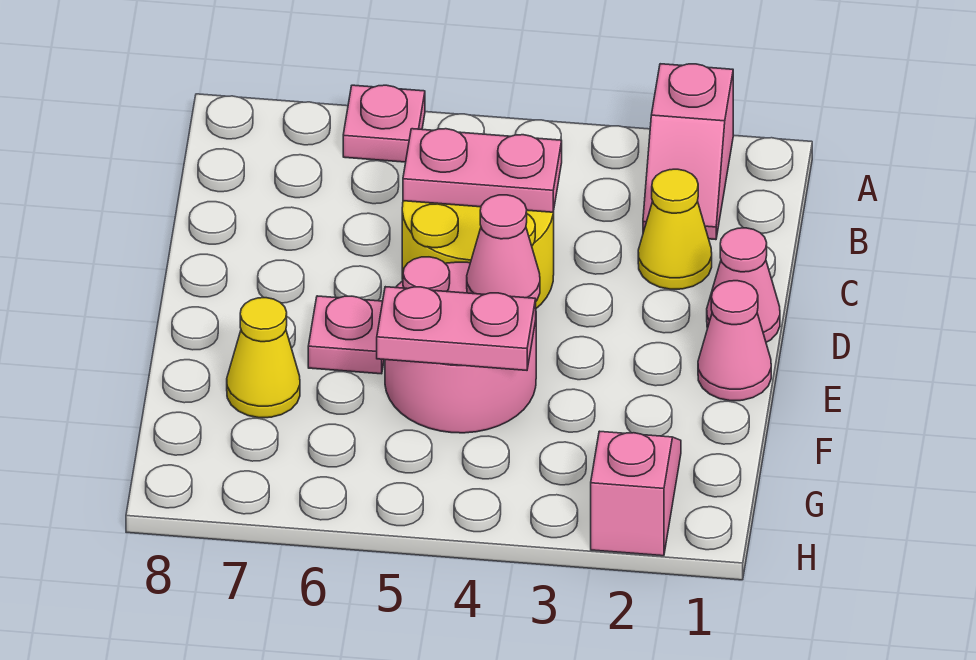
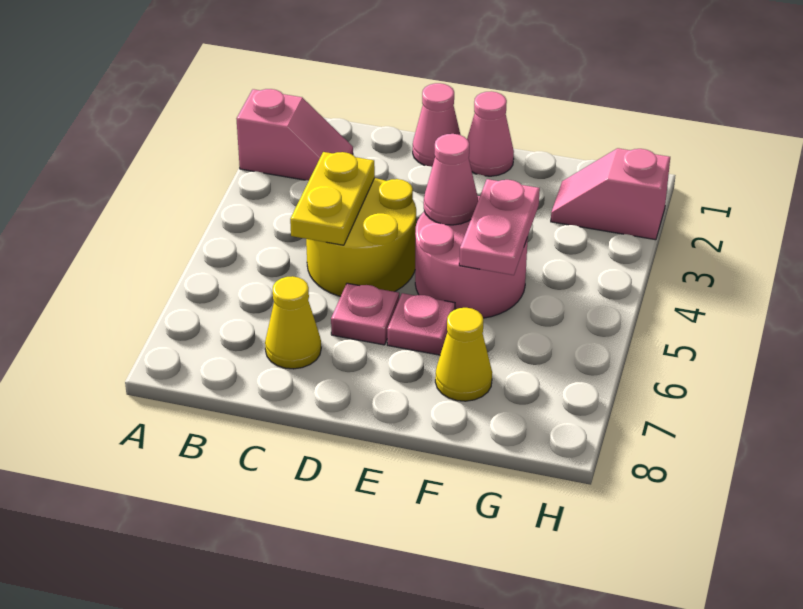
pink 1x1 plate [343,85,425,162] -> pink 1x1 plate moved to [331,283,399,345]
yellow 1x1 cone [638,169,712,289] -> yellow 1x1 cone moved to [265,276,321,369]
pink 1x2 plate [403,129,562,212] -> yellow 1x2 plate [290,152,375,245]

